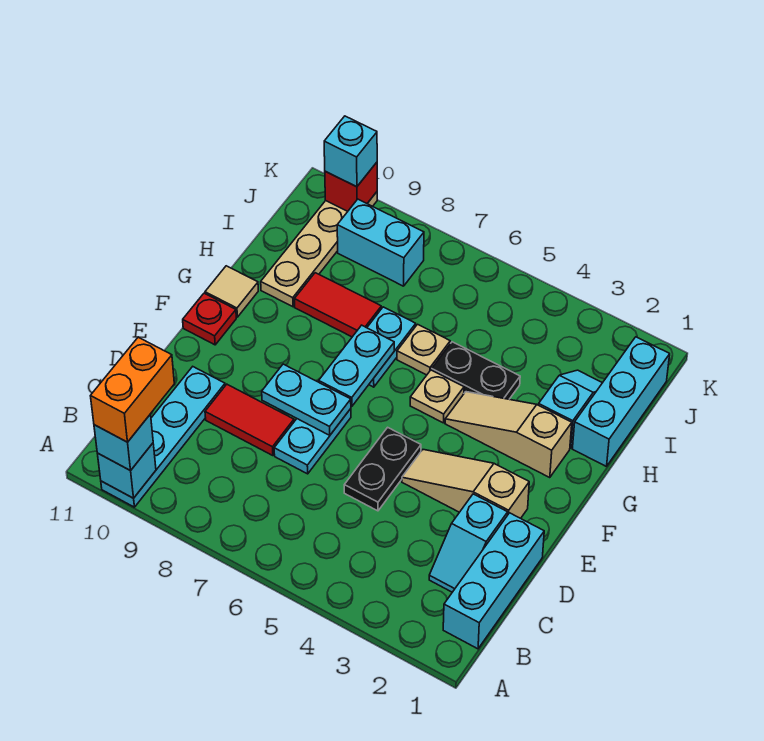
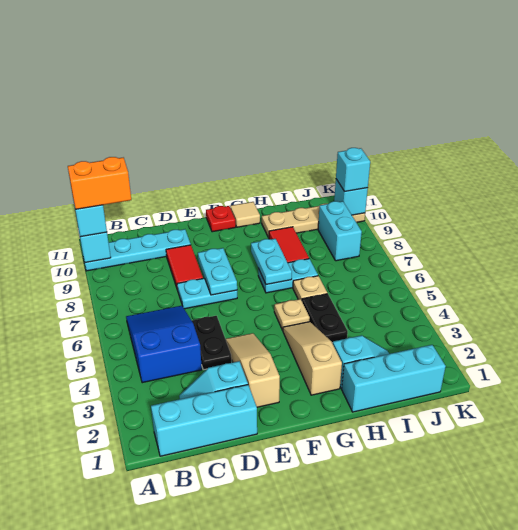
none -> blue 2x3 slope [126,306,202,383]
black 1x2 plate [344,427,421,511] -> black 1x2 plate turned to [192,316,232,370]
cyan 1x2 plate [319,325,394,406] -> cyan 1x2 plate turned to [251,239,292,285]
red 1x1 brick [325,162,377,211] -> cyan 1x1 brick [334,179,368,215]

